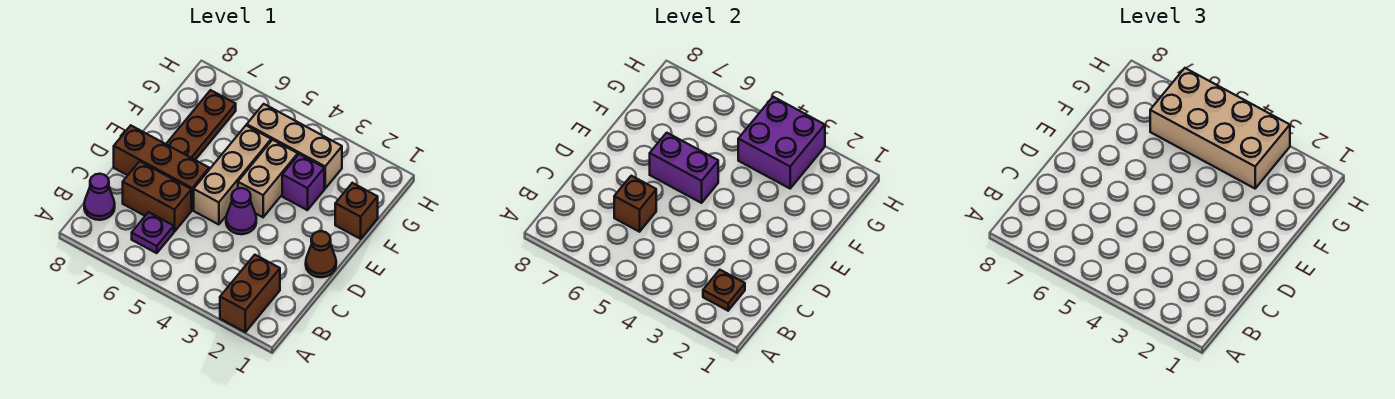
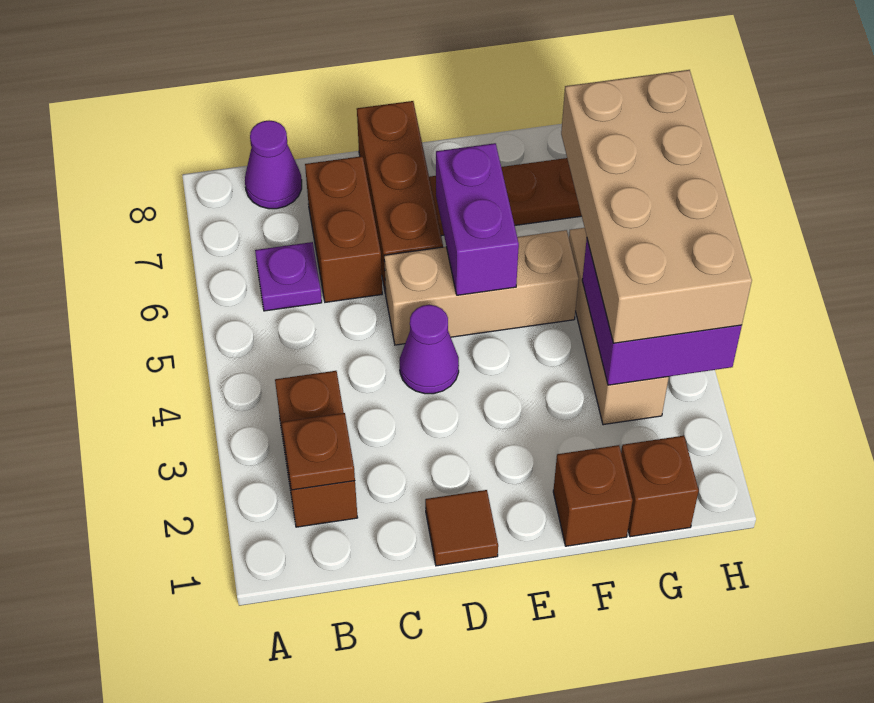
brown 1x2 brick [220,255,280,332] -> brown 1x2 brick turned to [275,371,358,527]
brown 1x1 brick [614,176,656,232] -> brown 1x1 brick moved to [621,436,699,537]
brown 1x1 cone [306,231,336,277] -> brown 1x1 tile [425,490,498,566]
tan 1x2 brick [238,140,298,217] -> none
purple 1x1 brick [282,154,324,210] -> none

